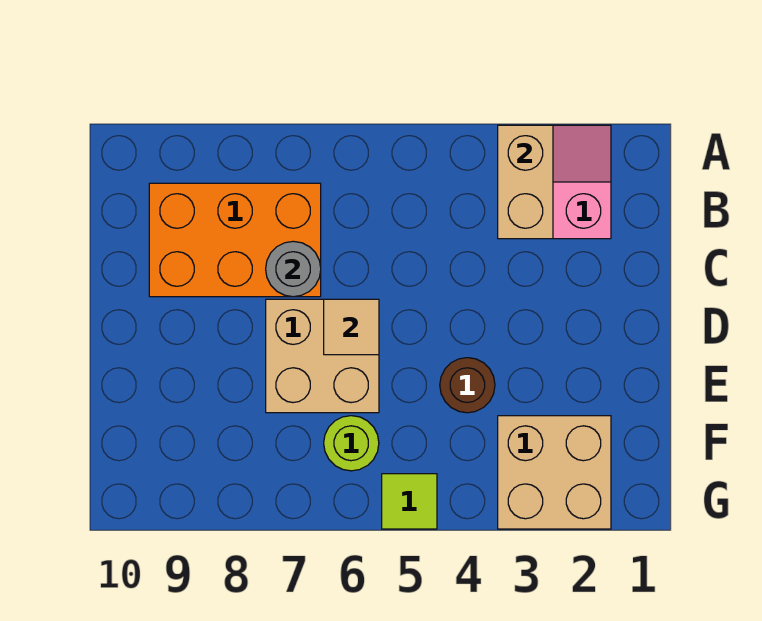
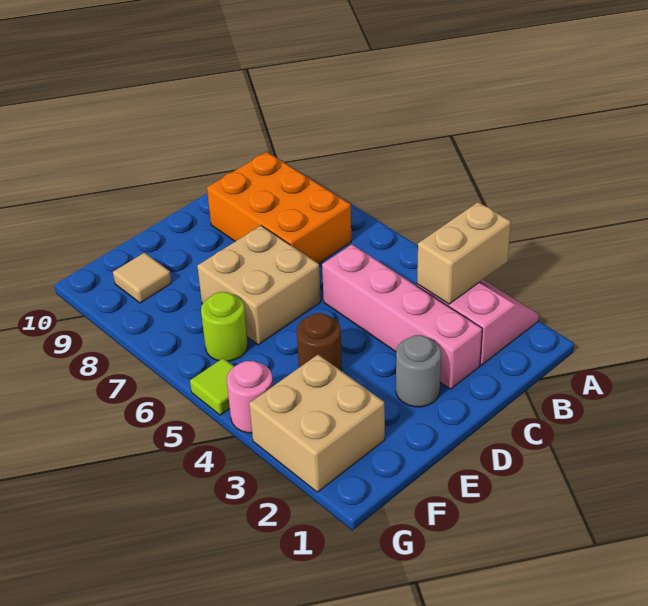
none -> pink 1x4 brick [322,244,482,389]
grey 1x1 round brick [266,241,321,297] -> grey 1x1 round brick moved to [396,335,441,407]
tan 1x1 tile [324,299,379,355] -> tan 1x1 tile moved to [113,253,171,303]
none -> pink 1x1 round brick [227,361,273,433]

